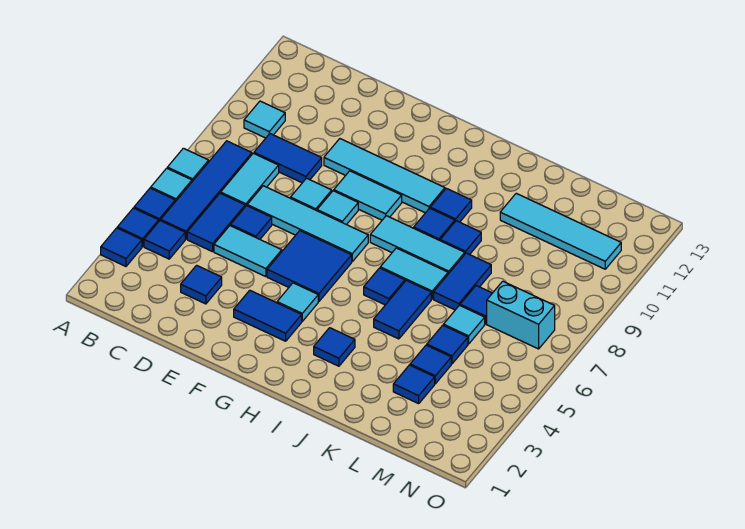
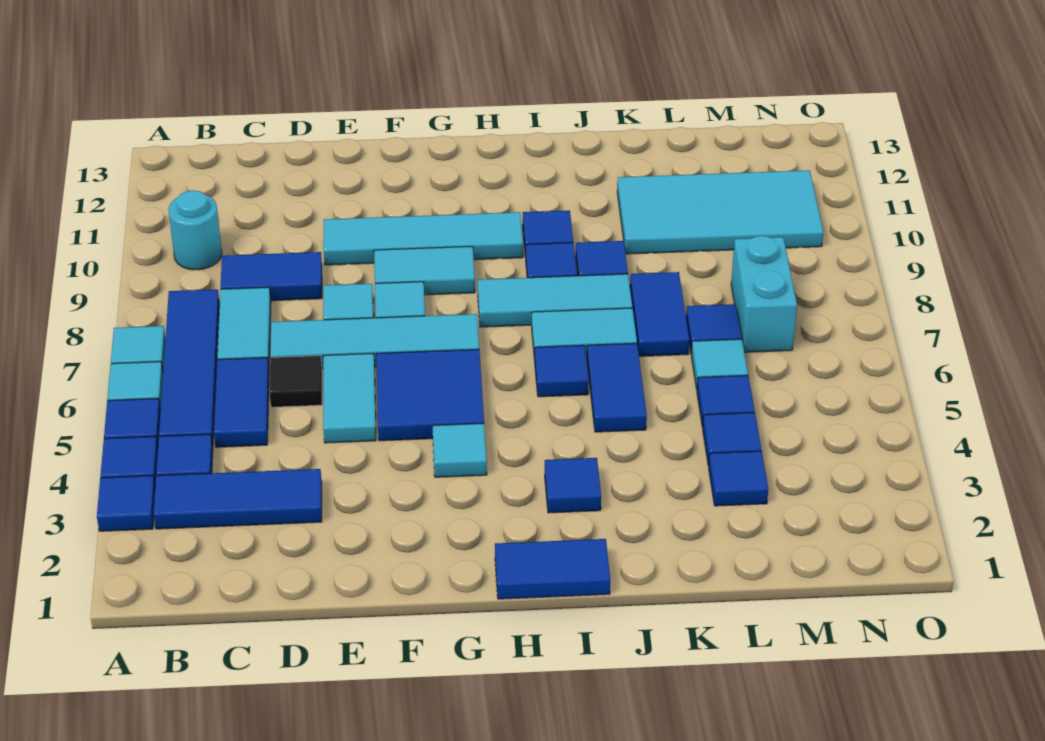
cyan 1x1 tile [244,101,285,138] -> cyan 1x1 round brick [168,190,222,270]
blue 1x1 tile [181,265,222,304] -> blue 1x3 tile [154,469,322,529]
cyan 1x2 tile [214,226,282,277] -> cyan 1x2 tile turned to [323,354,376,443]
blue 1x1 tile [231,206,272,239] -> black 1x1 tile [270,356,322,407]
blue 1x2 tile [234,290,302,341] -> blue 1x2 tile moved to [495,539,610,599]
cyan 1x4 tile [500,193,621,269] -> cyan 2x4 tile [617,170,823,254]
cyan 1x2 brick [487,281,555,349] -> cyan 1x2 brick turned to [731,236,797,352]

